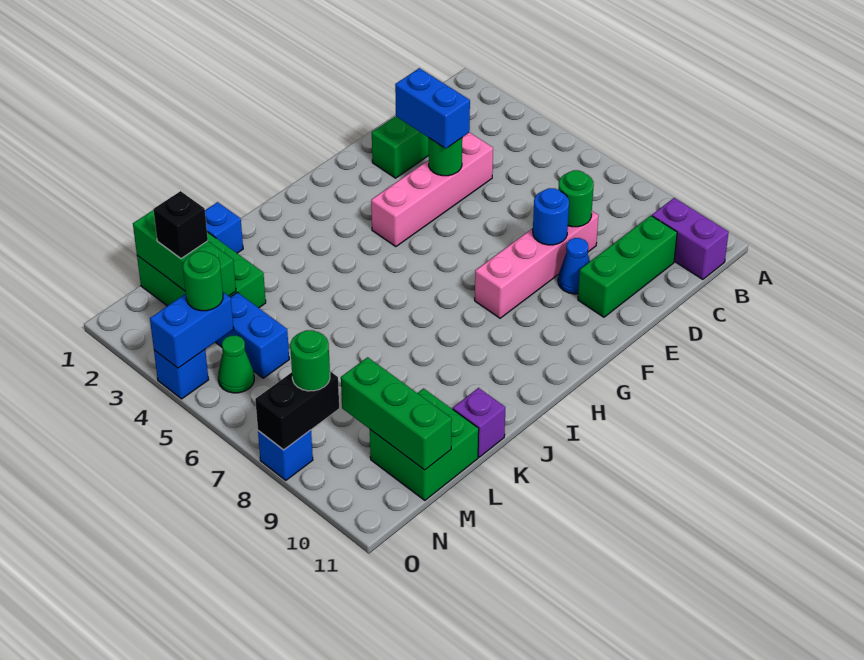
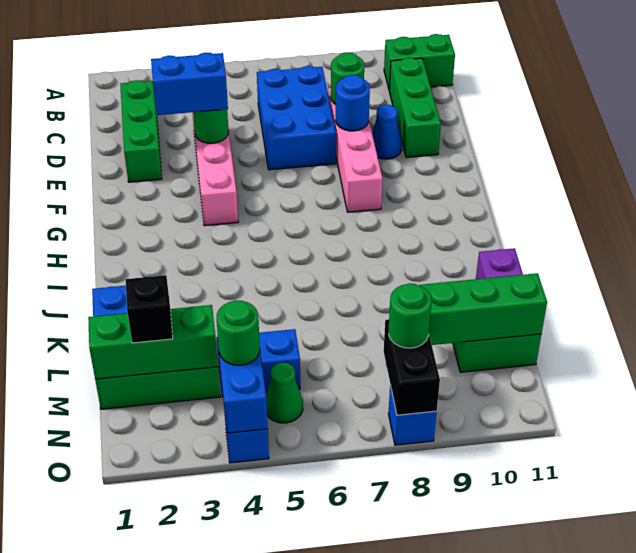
purple 1x2 brick [652,198,729,279] -> green 1x2 brick [384,34,455,88]
none -> blue 2x3 brick [257,66,336,170]

